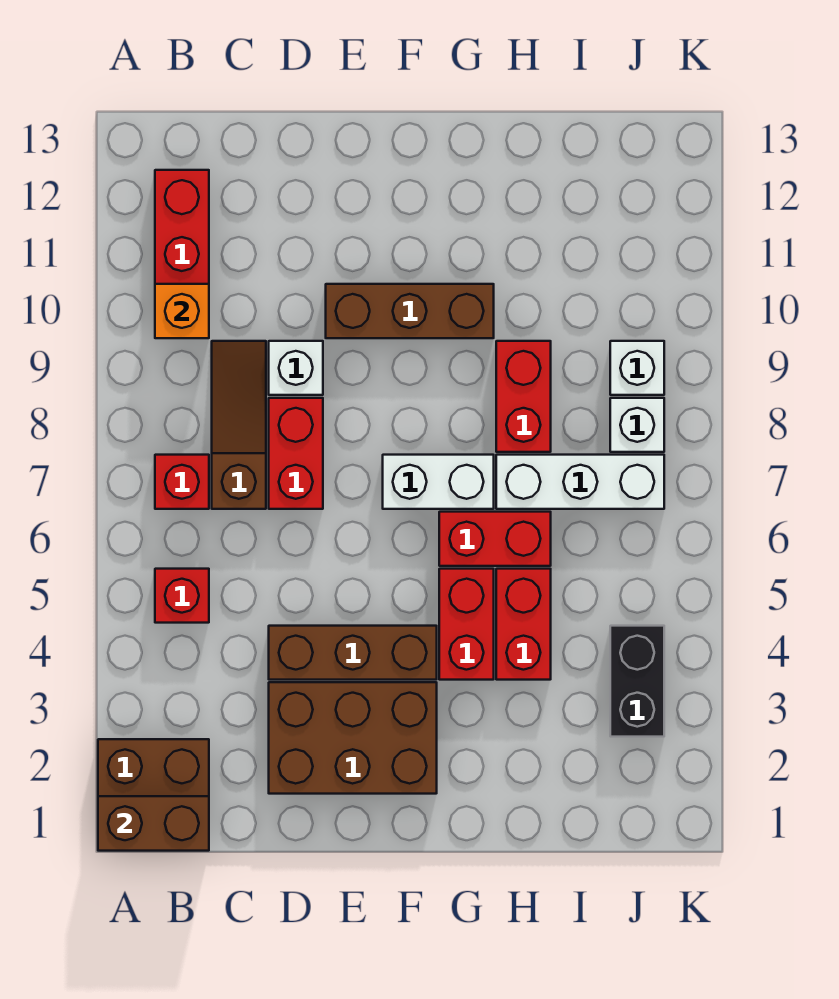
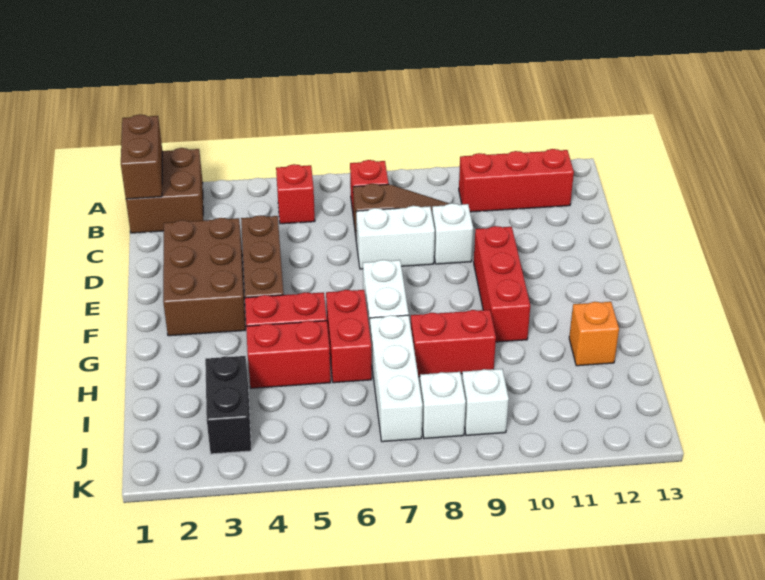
orange 1x1 brick [155,284,209,338] -> orange 1x1 brick moved to [569,302,619,366]
red 1x2 brick [269,398,323,509] -> white 1x2 brick [356,206,435,269]
brown 1x3 brick [326,284,494,338] -> red 1x3 brick [474,226,530,342]
black 1x2 brick [610,626,664,737] -> black 1x2 brick turned to [205,356,251,454]

